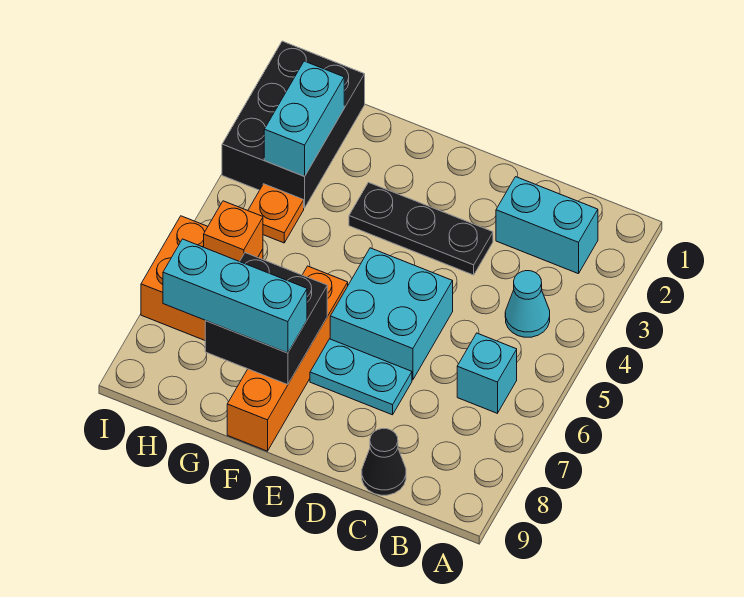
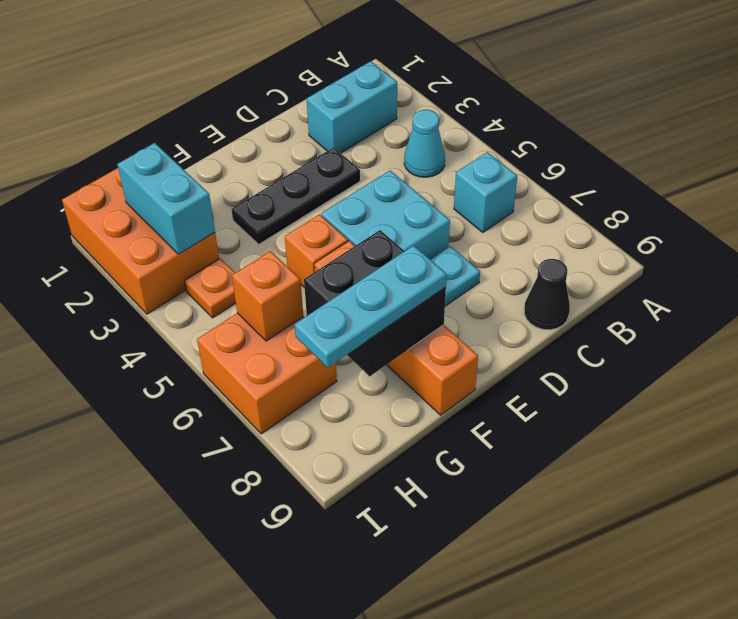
none -> orange 1x1 brick [285,214,348,288]
cyan 1x3 brick [163,239,307,353] -> cyan 1x3 plate [294,245,447,367]
black 2x3 brick [222,41,365,208] -> orange 2x3 brick [62,168,219,314]

